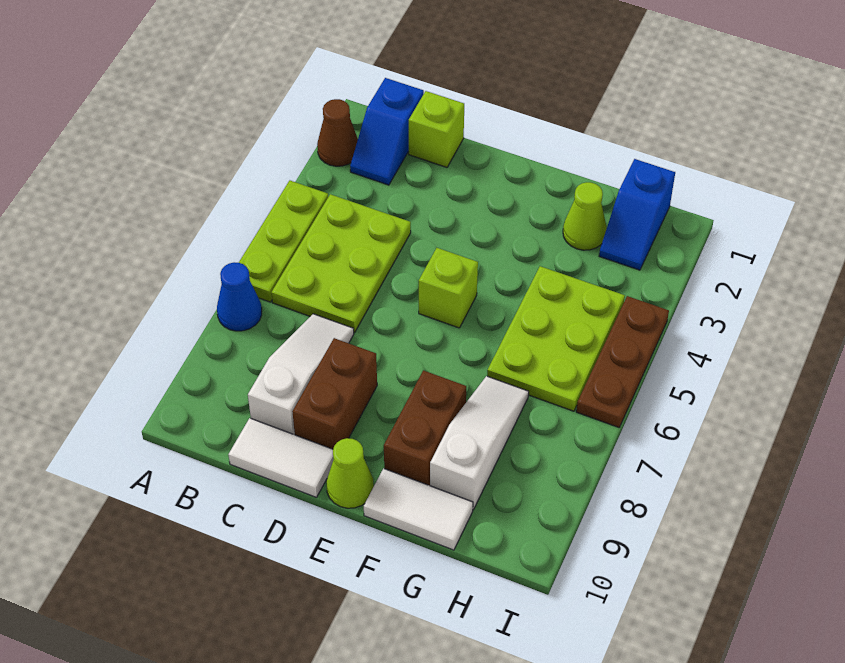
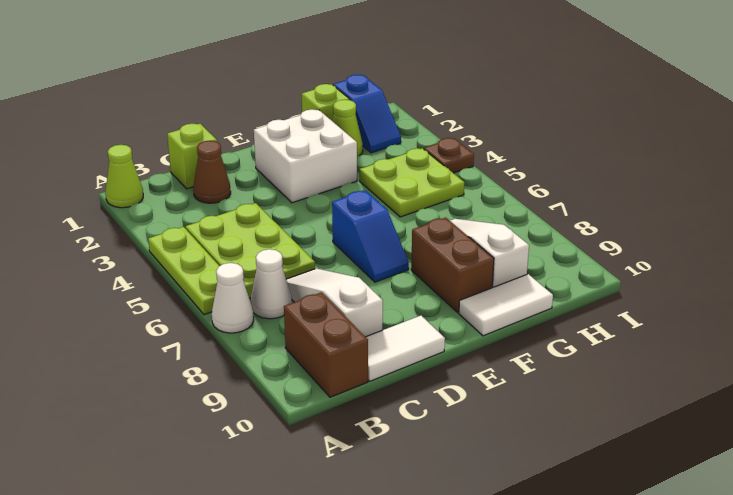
brown 1x1 cone [317,99,358,166] -> brown 1x1 cone moved to [193,141,231,203]
blue 1x1 cone [217,262,262,331] -> white 1x1 cone [212,263,254,333]
blue 1x2 slope [350,78,424,185] -> blue 1x2 slope moved to [332,191,409,282]
none -> white 1x1 cone [251,249,292,319]
brown 1x2 brick [292,338,377,449] -> brown 1x2 brick moved to [284,292,368,397]
none -> white 2x2 brick [254,109,357,203]
lime 1x1 brick [419,248,478,328] -> lime 1x1 brick moved to [302,84,350,121]
lime 1x1 cone [326,438,374,508] -> lime 1x1 cone moved to [105,145,143,208]
lime 2x3 plate [487,266,625,411] -> lime 2x2 plate [360,148,464,217]
brown 1x3 plate [576,296,669,427] -> brown 1x1 plate [424,138,474,173]

